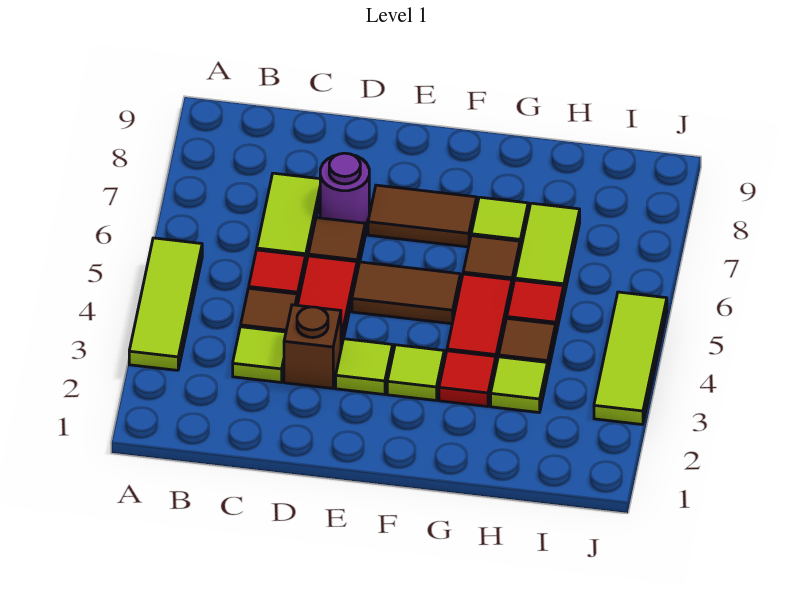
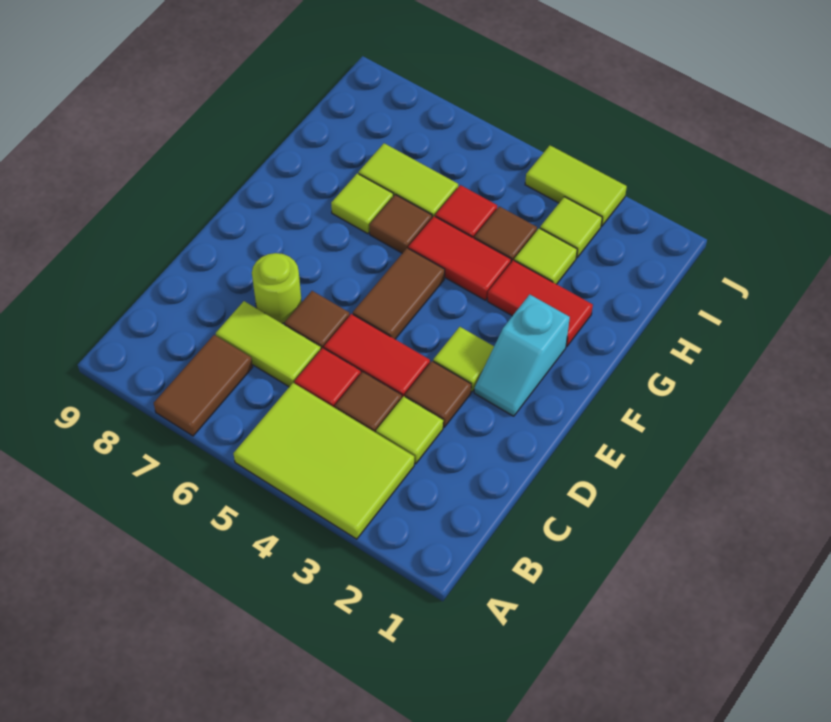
lime 1x3 tile [129,238,202,370] -> lime 2x3 tile [233,383,414,539]
brown 1x1 brick [284,305,341,388] -> brown 1x1 tile [405,361,471,427]
purple 1x1 round brick [320,153,369,224] -> lime 1x1 round brick [252,253,302,323]
none -> cyan 1x2 slope [474,295,570,416]
brown 1x2 tile [368,185,477,247] -> brown 1x2 tile moved to [154,335,253,436]
lime 1x1 tile [387,345,444,400] -> lime 1x1 tile moved to [540,197,602,258]
red 1x1 tile [439,351,496,407] -> red 1x2 tile [487,260,593,347]
lime 1x3 tile [594,292,667,425] -> lime 1x2 tile [525,146,627,226]

